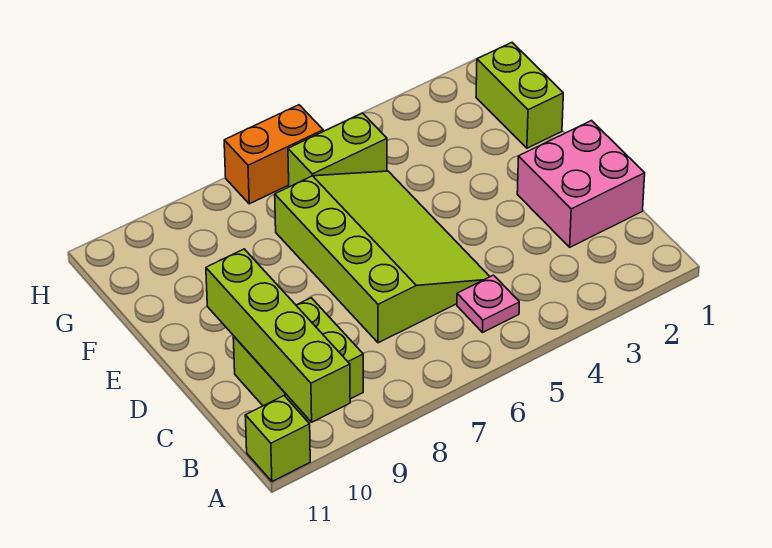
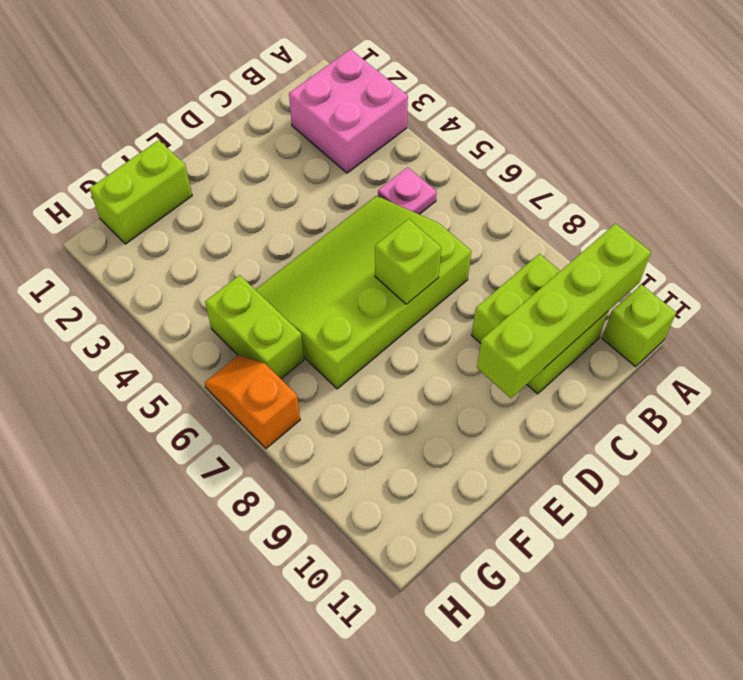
pink 2x2 brick [517,121,645,247] -> pink 2x2 brick moved to [289,49,408,173]
none -> lime 1x1 brick [375,219,441,304]
orange 1x2 brick [224,105,323,204] -> orange 1x2 slope [204,356,300,448]

